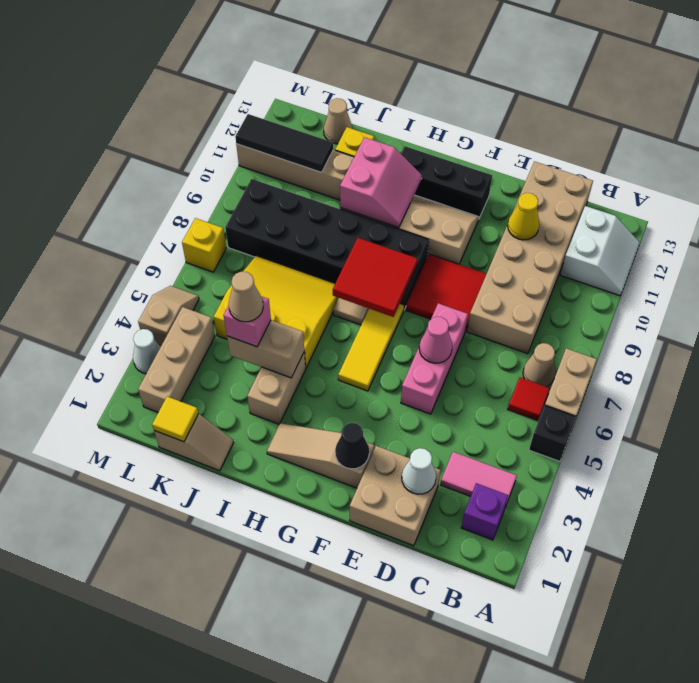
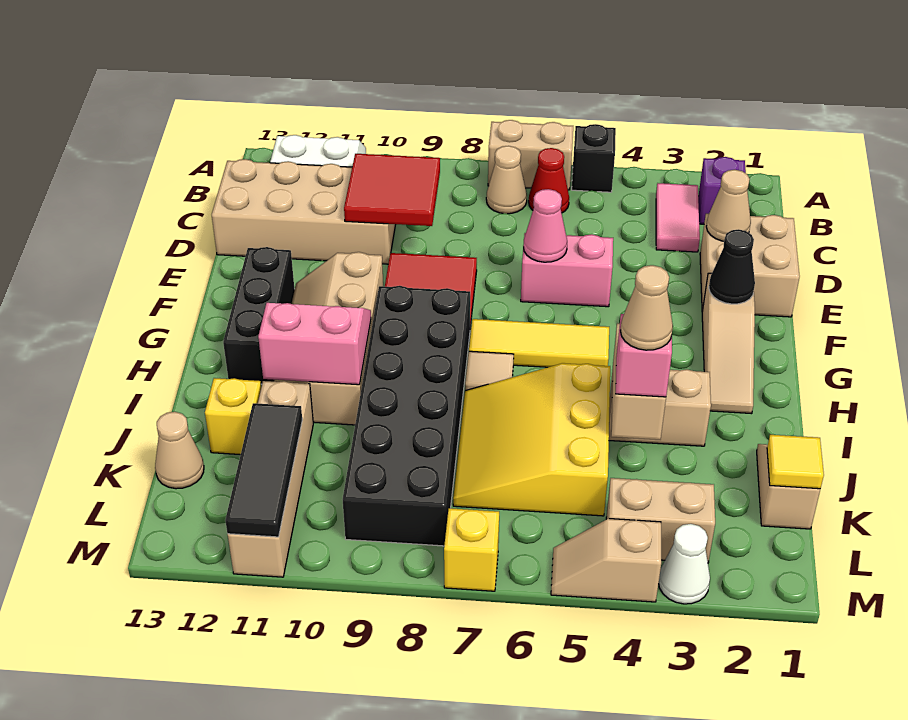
red 1x1 tile [508,377,550,421] -> red 1x1 cone [529,148,569,213]
tan 2x6 brick [467,161,593,354] -> tan 2x4 brick [212,159,396,264]
white 1x1 cone [402,448,436,494] -> tan 1x1 cone [706,170,751,241]
yellow 1x1 cone [508,193,539,240] -> none
pink 1x3 brick [401,303,468,414] -> pink 1x2 brick [521,233,613,307]
red 2x2 tile [333,238,418,317] -> red 2x2 tile moved to [344,154,440,226]
tan 1x3 brick [138,307,215,412] -> tan 1x2 brick [606,478,715,563]

